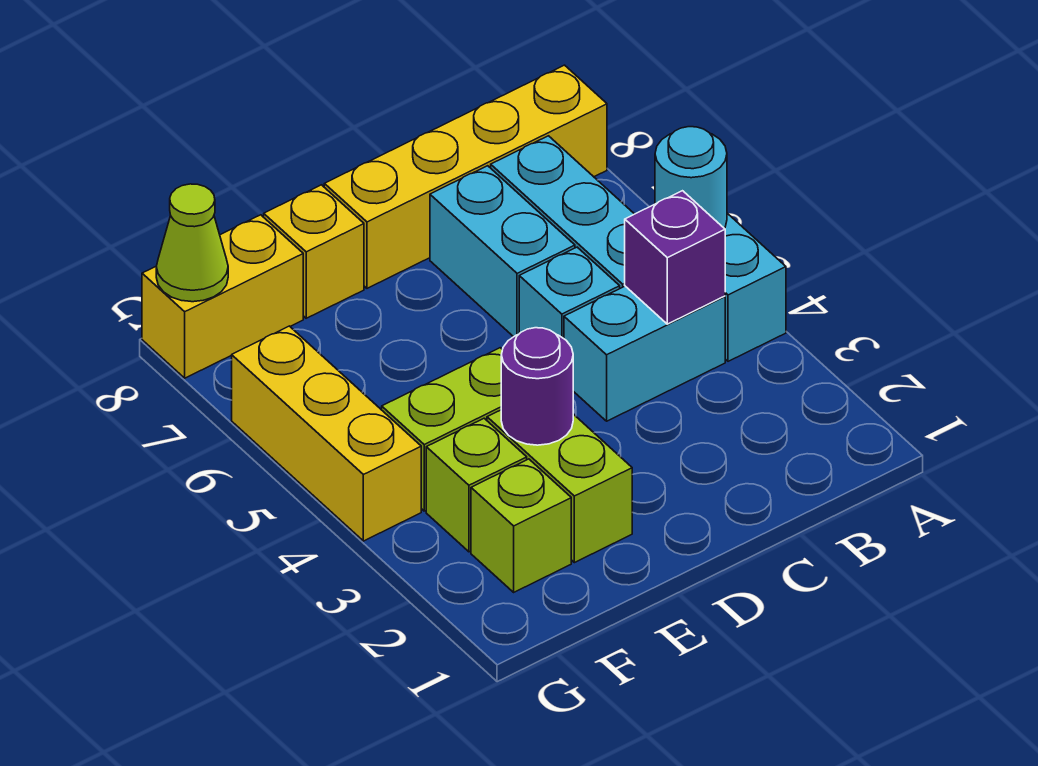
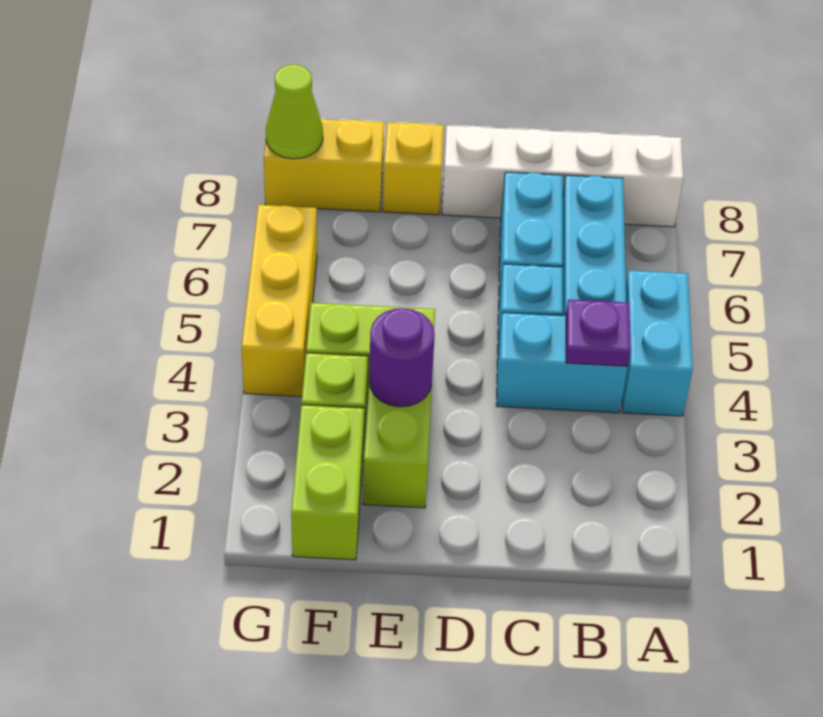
cyan 1x1 round brick [655,127,727,228] -> none
yellow 1x4 brick [324,65,607,288] -> white 1x4 brick [442,126,683,227]
purple 1x1 brick [625,191,725,324] -> purple 1x1 plate [566,299,631,367]
lime 1x1 brick [471,459,571,592] -> lime 1x2 brick [291,405,364,560]

